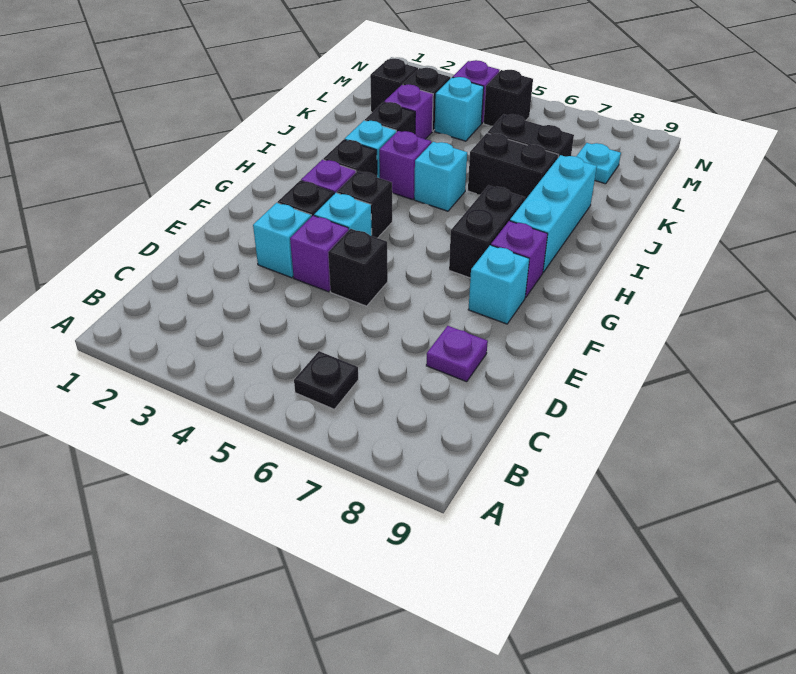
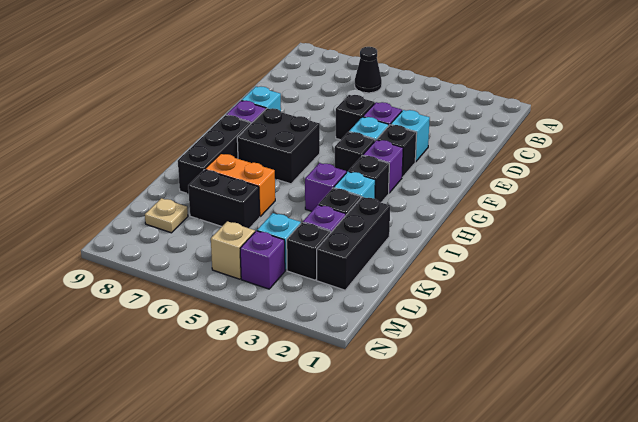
black 1x1 plate [294,351,358,409] -> black 1x1 cone [355,47,382,93]
purple 1x1 plate [426,326,488,382] -> none
black 1x2 brick [449,186,525,278] -> black 2x2 brick [237,108,320,184]
cyan 1x3 brick [510,155,597,272] -> black 1x3 brick [178,115,251,194]
cyan 1x1 brick [414,142,467,211] -> none
black 1x2 brick [468,133,558,200] -> orange 1x2 brick [205,154,275,216]
black 1x1 brick [370,59,418,112] -> black 1x3 brick [317,197,390,290]
cyan 1x1 plate [576,143,621,184] -> tan 1x1 plate [145,198,188,233]
black 1x1 brick [484,70,533,126] -> tan 1x1 brick [211,221,255,279]

